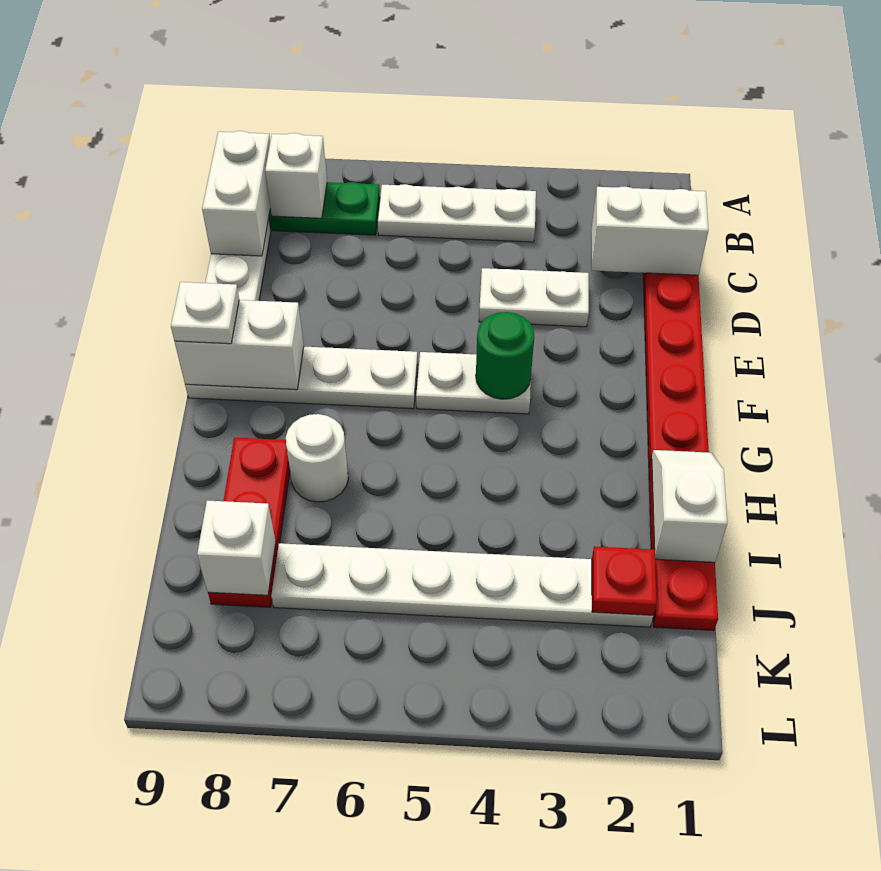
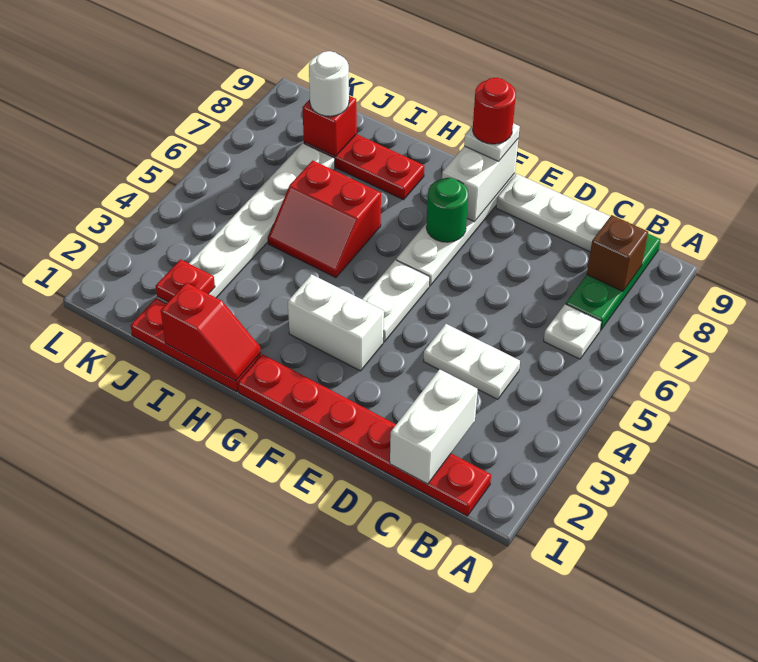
white 1x3 plate [378,184,536,242] -> white 1x1 plate [544,304,602,359]
white 1x1 brick [265,133,327,218] -> brown 1x1 brick [587,215,648,291]
white 1x2 brick [202,131,270,256] -> white 1x2 brick moved to [288,274,384,371]
white 1x2 plate [479,268,589,327] -> white 1x2 plate turned to [423,324,520,399]
green 1x1 round brick [476,312,534,399] -> green 1x1 round brick moved to [426,178,468,242]
none -> red 1x1 round brick [473,78,516,144]
white 1x2 slope [652,450,727,562] -> red 1x2 slope [161,283,261,381]
none -> red 2x2 slope [268,161,381,278]
white 1x1 round brick [286,414,348,502] -> white 1x1 round brick moved to [309,51,349,116]
white 1x1 brick [197,501,276,595] -> red 1x1 brick [302,96,357,156]

